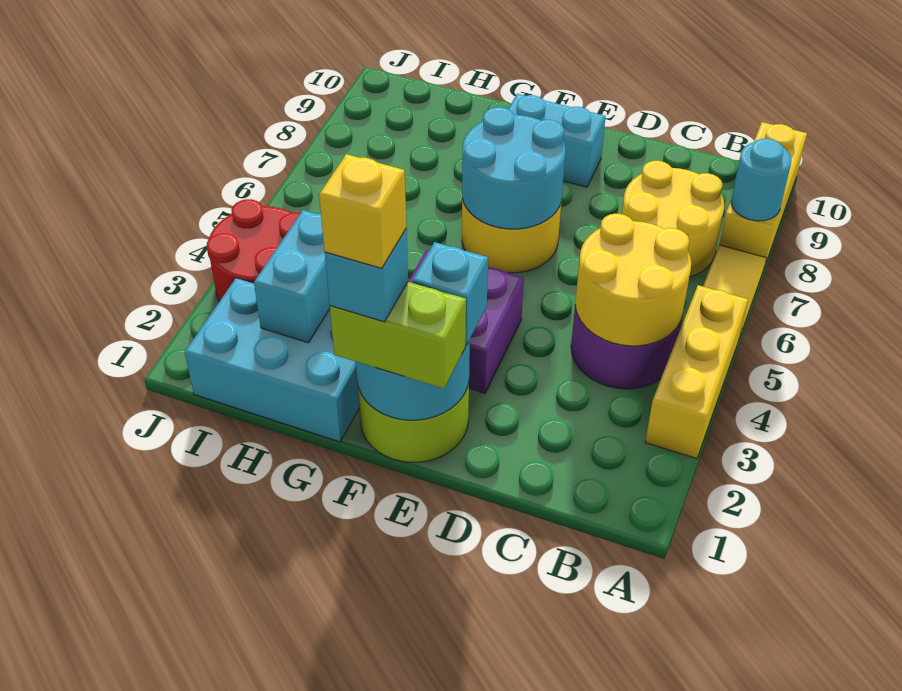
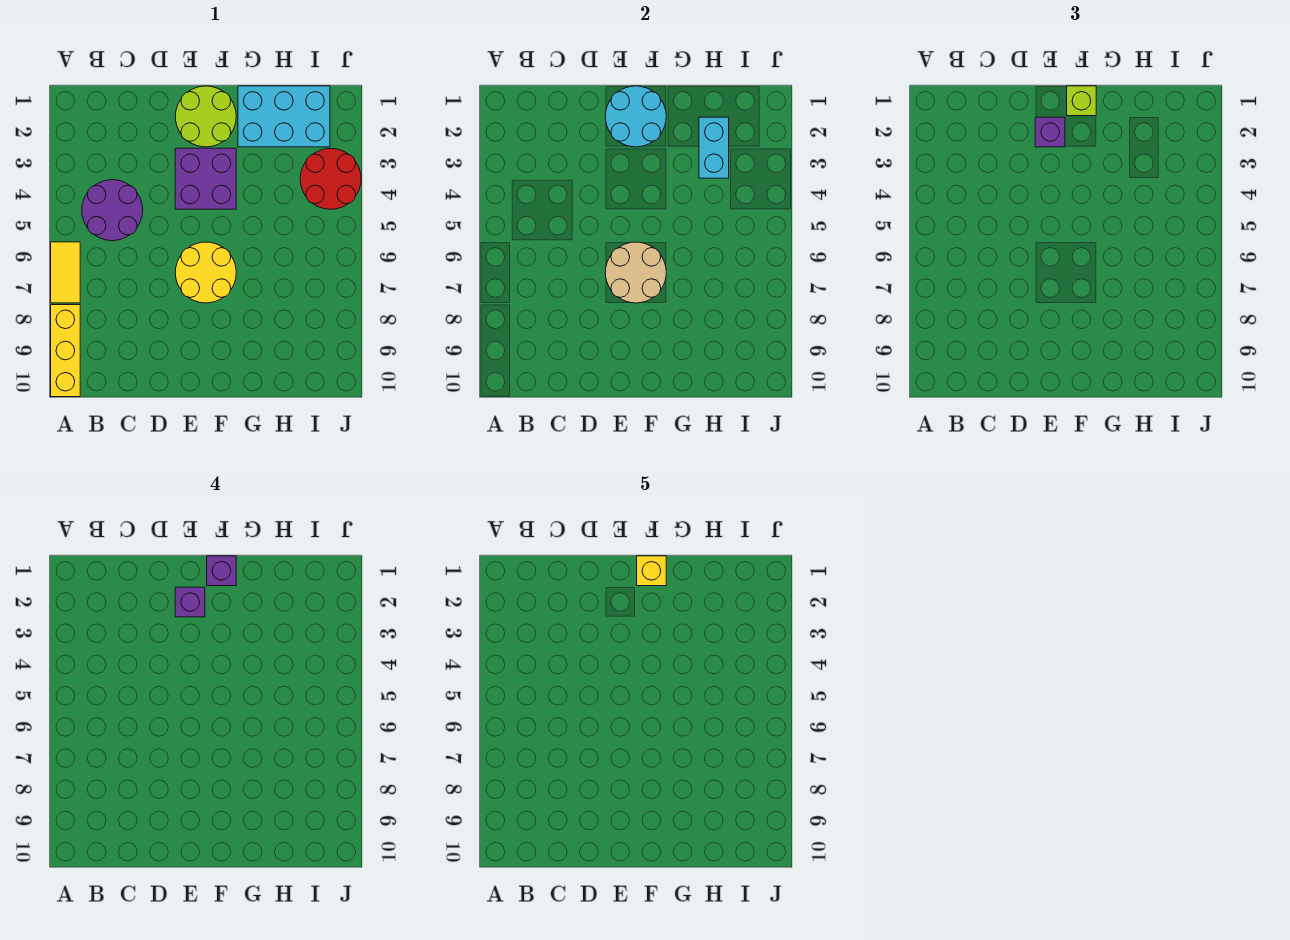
yellow 1x3 brick [645,285,748,459] -> none
cyan 1x1 round brick [731,139,791,221] -> none
yellow 2x2 round brick [575,214,691,346] -> none
yellow 2x2 round brick [622,161,724,277] -> none
lime 1x2 brick [330,282,466,389] -> lime 1x1 brick [1067,86,1096,116]
cyan 1x1 brick [412,242,488,345] -> purple 1x1 brick [1035,117,1065,147]
none -> purple 1x1 brick [175,587,205,617]
cyan 2x2 round brick [462,107,566,229] -> tan 2x2 round brick [605,242,666,303]
cyan 1x2 brick [508,94,606,187] -> none
cyan 1x1 brick [325,229,408,322] -> purple 1x1 brick [207,556,236,586]

